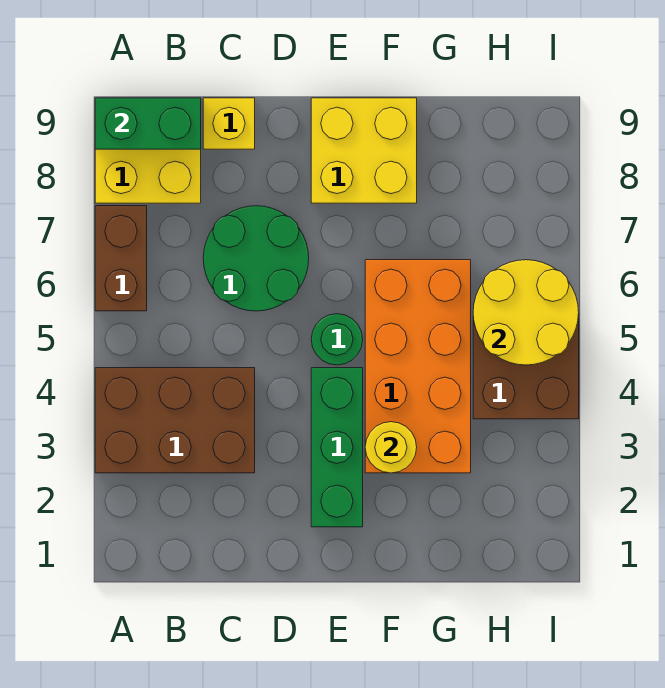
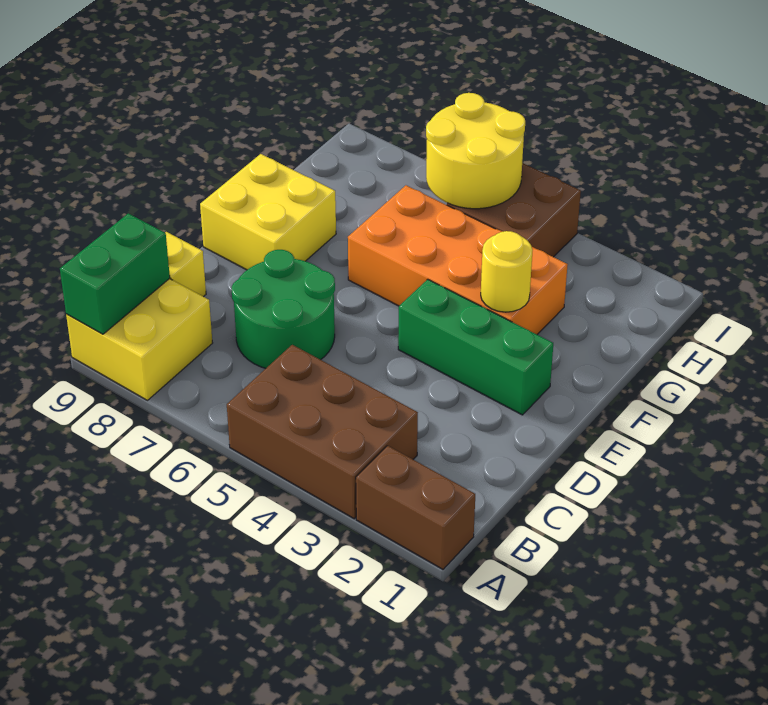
brown 2x3 brick [95,368,255,473] -> brown 2x3 brick turned to [227,345,418,519]
brown 1x2 brick [95,206,147,311] -> brown 1x2 brick moved to [356,446,475,569]
green 1x1 round brick [311,314,363,365] -> none

